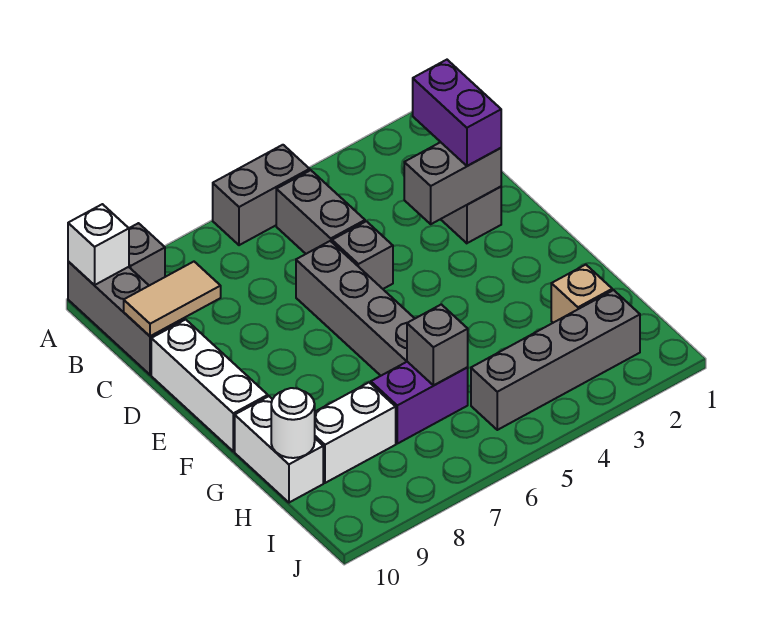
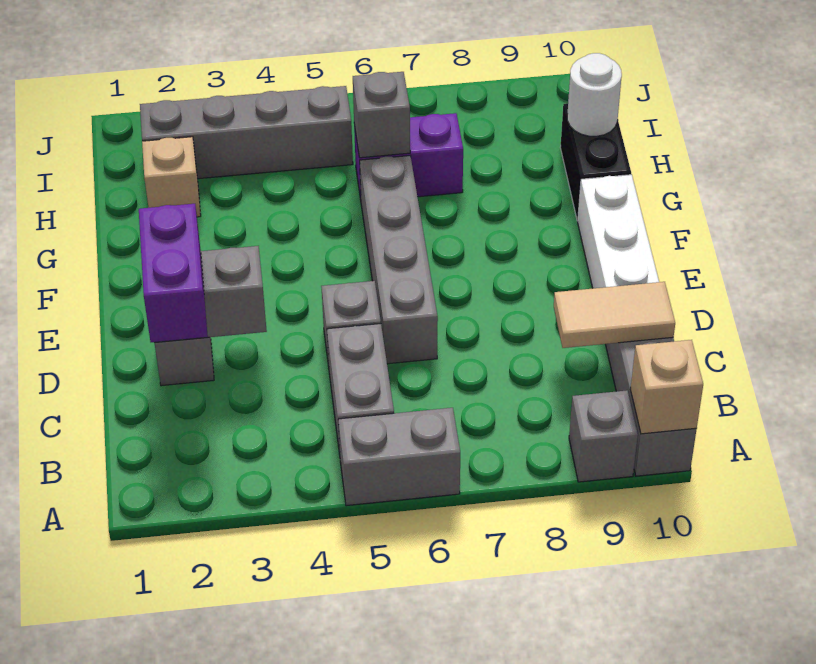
white 1x1 brick [68,204,129,285] -> tan 1x1 brick [630,340,703,434]
white 1x2 brick [235,396,323,503] -> black 1x2 brick [560,103,631,221]
white 1x2 brick [315,383,396,483] -> none

